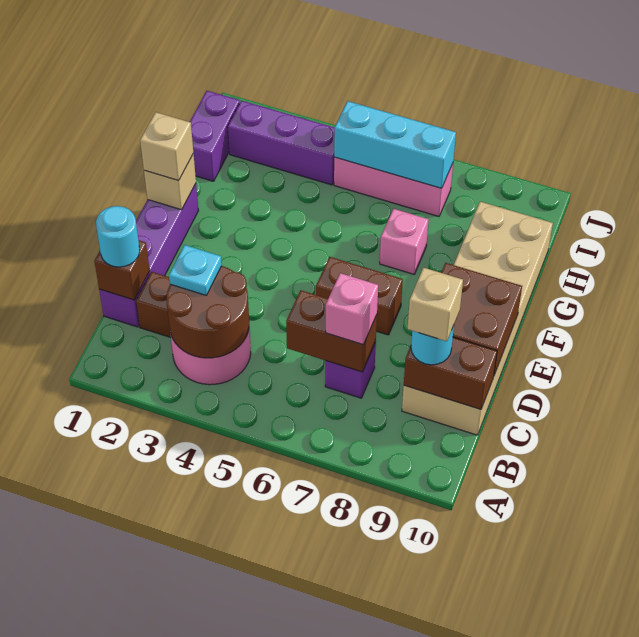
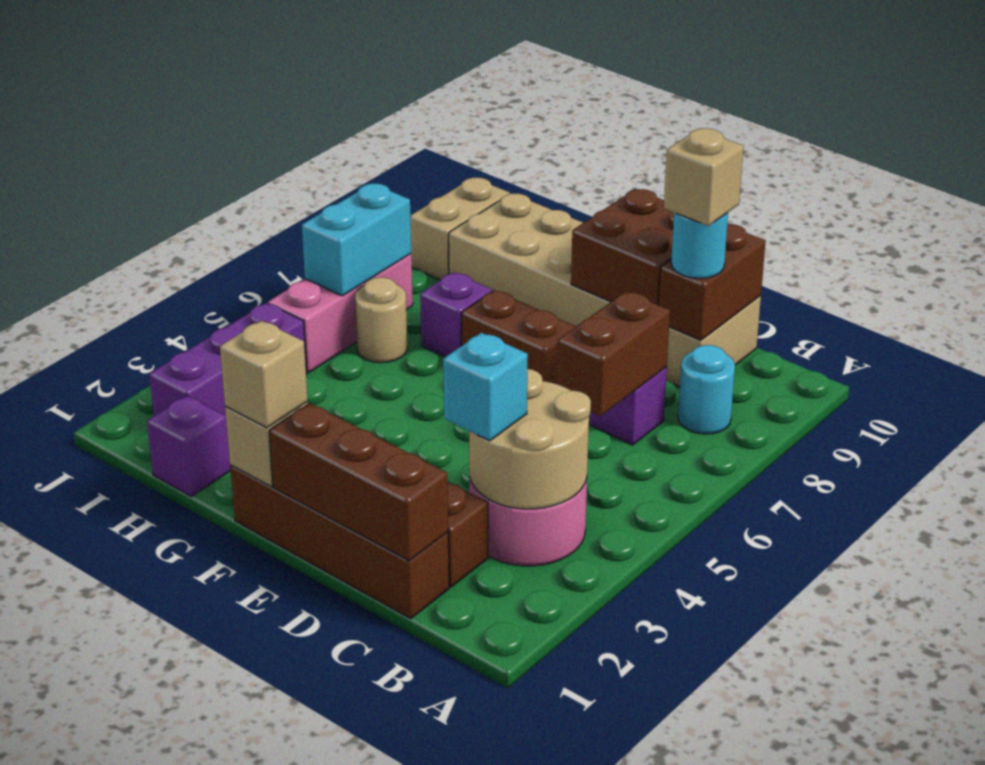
brown 2x2 round brick [166,266,249,358] -> tan 2x2 round brick [469,369,591,509]
purple 1x4 brick [99,184,199,327] -> brown 1x4 brick [230,465,449,619]
brown 1x1 brick [94,240,150,300] -> brown 1x3 brick [269,403,448,561]
cyan 1x1 round brick [96,206,140,267] -> cyan 1x1 round brick moved to [678,345,735,434]
cyan 1x1 plate [169,245,222,295] -> cyan 1x1 brick [443,333,528,441]
pink 1x1 brick [326,273,378,344] -> none
brown 1x2 brick [316,257,403,335] -> brown 1x2 brick turned to [461,290,576,384]
pink 1x1 brick [380,209,429,274] -> purple 1x1 brick [420,272,492,357]
purple 1x2 brick [190,91,240,181] -> purple 1x1 brick [147,396,231,497]
none -> tan 1x1 round brick [355,277,407,363]
cyan 1x3 brick [334,101,456,188] -> cyan 1x2 brick [302,184,411,296]
none -> tan 1x2 brick [410,178,510,280]

